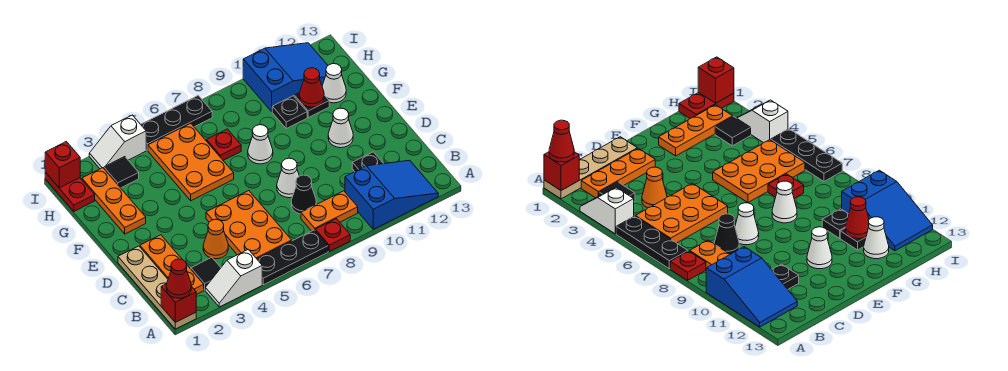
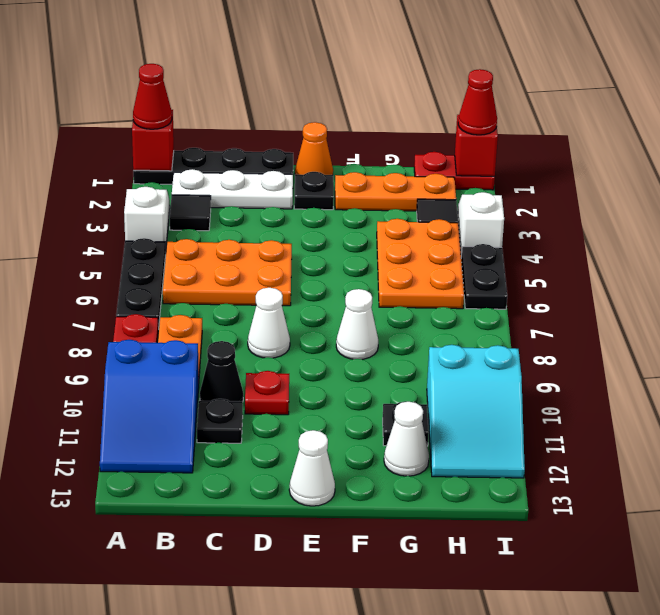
tan 1x4 plate [118,246,196,329] -> black 1x4 plate [133,148,293,184]
orange 1x3 plate [140,235,204,295] -> white 1x3 plate [172,169,293,209]
orange 1x1 cone [203,219,228,259] -> orange 1x1 cone moved to [295,122,333,175]
black 1x1 cone [291,175,316,214] -> black 1x1 cone moved to [200,341,243,402]
white 1x1 cone [328,108,353,148] -> white 1x1 cone moved to [289,430,335,506]
orange 2x3 plate [148,123,234,201] -> orange 2x3 plate turned to [377,219,464,309]
red 1x1 plate [206,129,241,160] -> red 1x1 plate moved to [245,371,289,415]
black 1x1 plate [272,96,307,129] -> black 1x1 plate moved to [294,172,334,210]
red 1x1 cone [299,68,324,107] -> red 1x1 cone moved to [458,69,497,135]
blue 2x3 slope [243,43,328,112] -> cyan 2x3 slope [427,345,525,478]
black 1x3 plate [141,96,212,150] -> black 1x2 plate [461,244,507,309]

